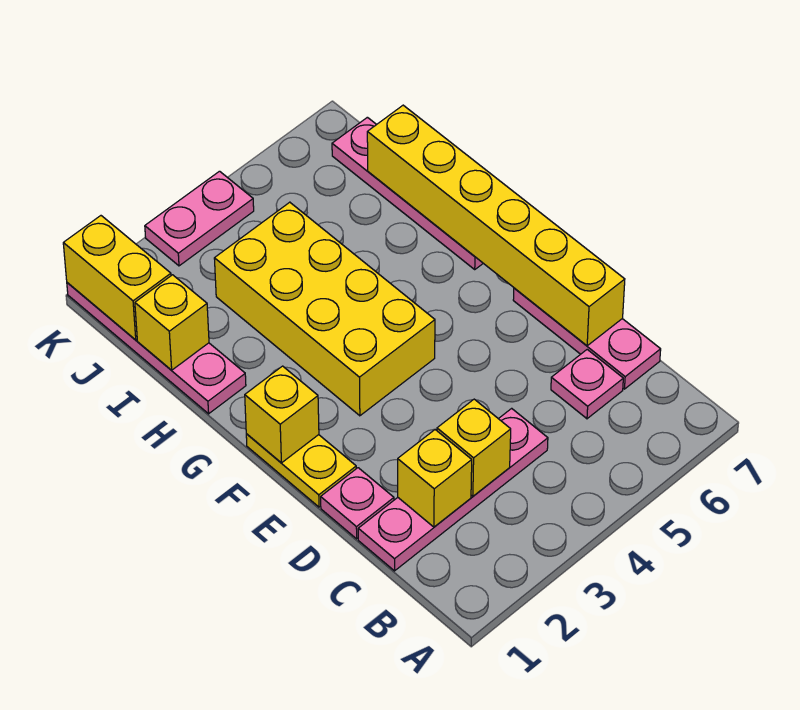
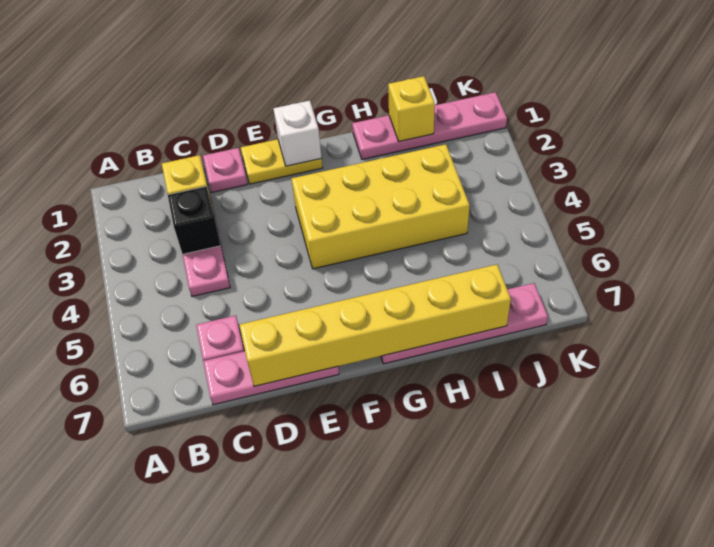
yellow 1x1 brick [437,399,511,496] -> black 1x1 brick [168,186,221,254]
yellow 1x1 brick [245,366,319,463] -> white 1x1 brick [273,101,322,166]
yellow 1x2 brick [63,216,171,340] -> none
pink 1x2 plate [145,171,254,266] -> none

